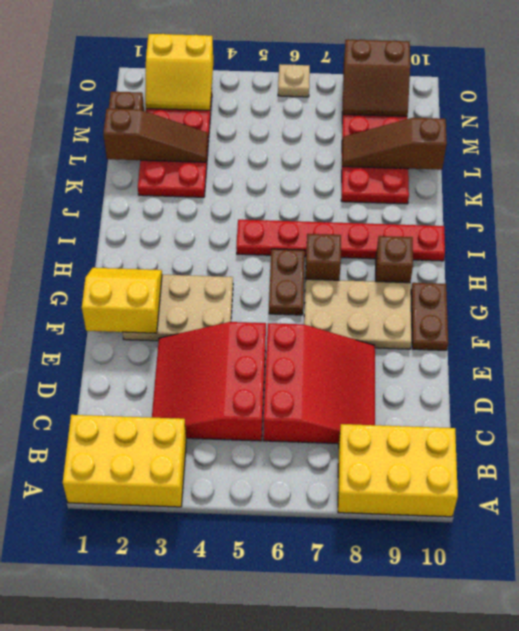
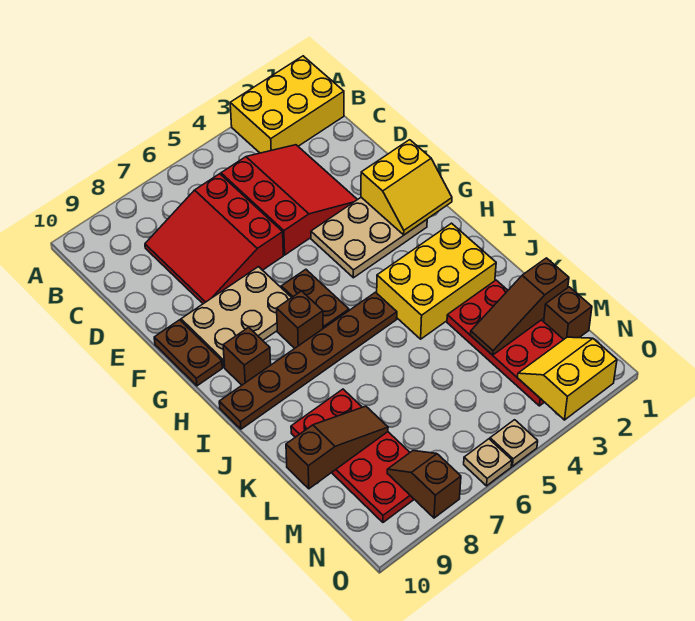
yellow 2x3 brick [338,424,458,517] -> yellow 2x3 brick moved to [377,223,496,339]
red 1x6 plate [236,220,445,261] -> brown 1x6 plate [219,292,397,429]
brown 2x2 slope [343,40,410,116] -> brown 1x2 slope [387,451,461,518]
none -> tan 1x1 plate [490,420,538,466]

